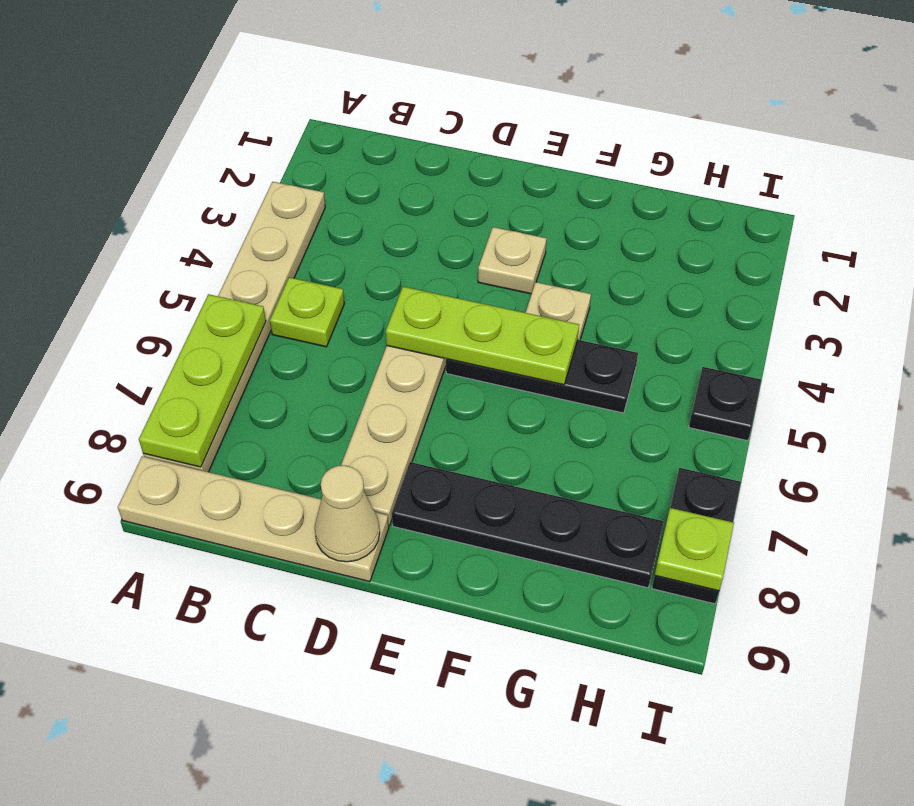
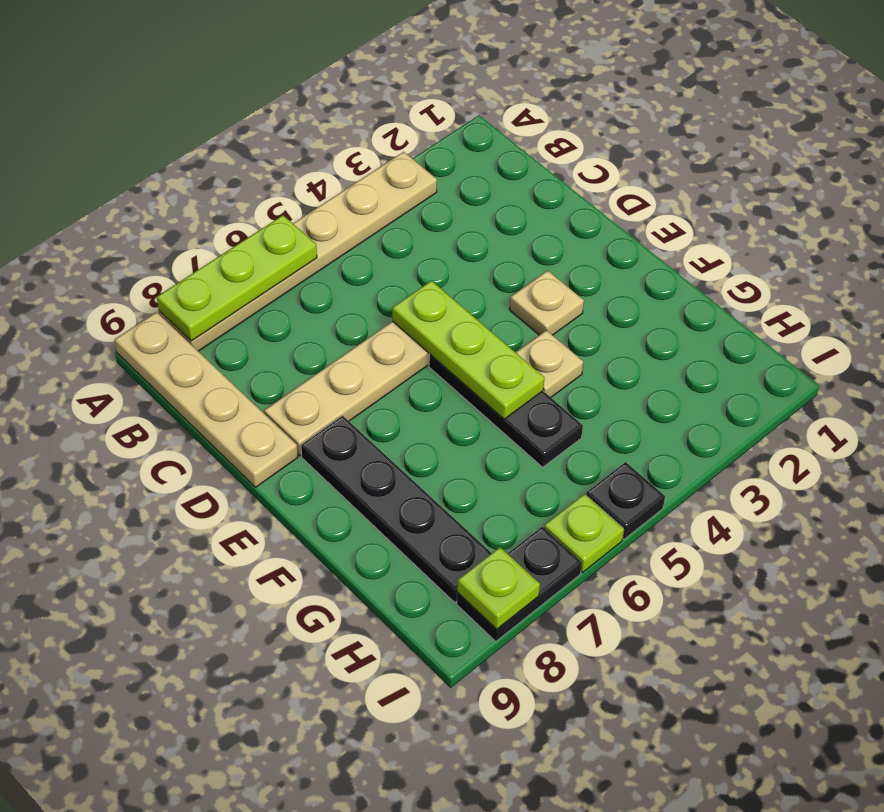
lime 1x1 plate [270,277,344,347] -> lime 1x1 plate moved to [544,494,624,573]
tan 1x1 cone [315,465,380,562] -> none

